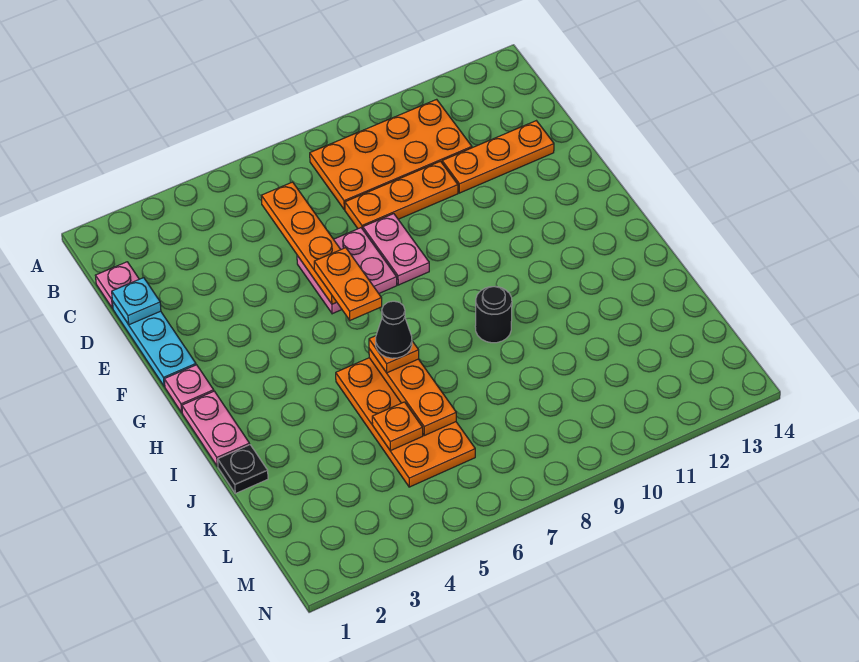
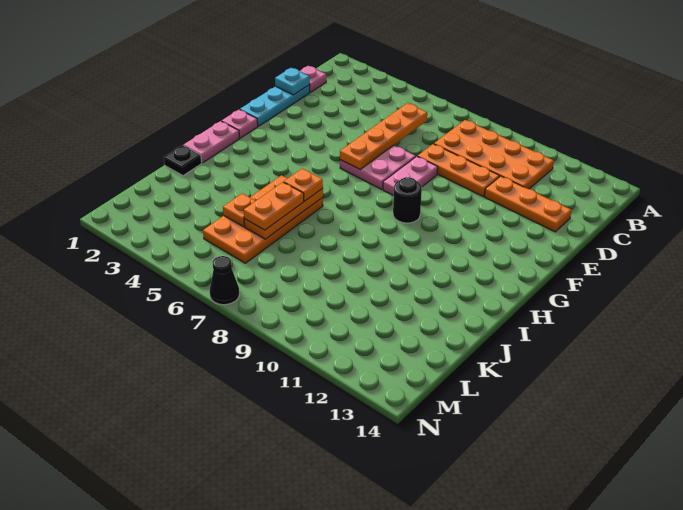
orange 1x2 plate [314,248,382,320] -> orange 1x2 plate moved to [244,182,304,230]
black 1x1 cone [376,301,412,358] -> black 1x1 cone moved to [210,256,239,305]
black 1x1 round brick [475,287,512,343] -> black 1x1 round brick moved to [393,177,422,223]

